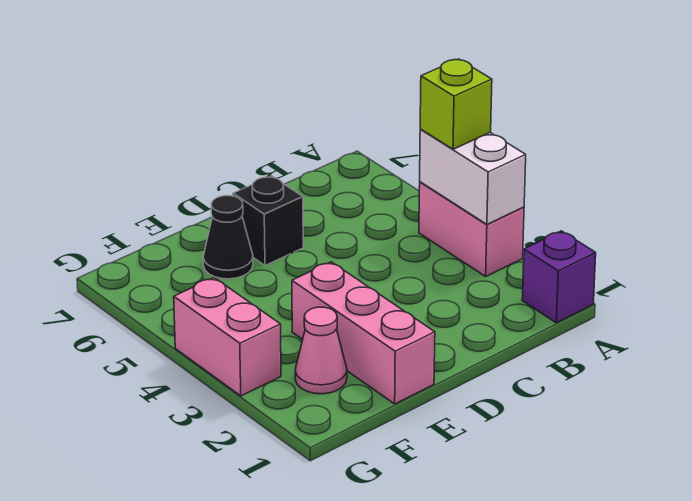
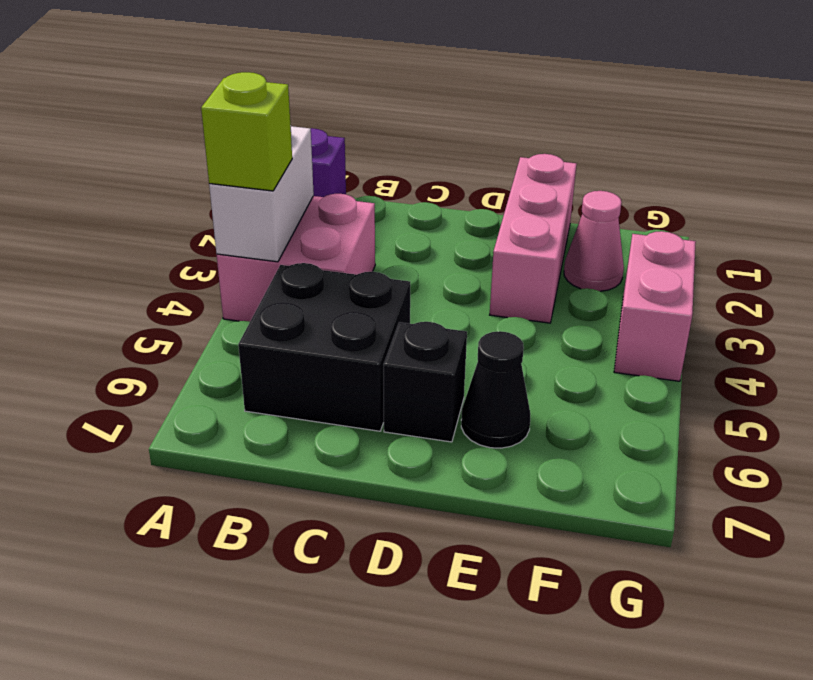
pink 1x2 brick [419,182,524,276] -> pink 2x2 brick [217,194,375,322]
none -> black 2x2 brick [238,263,410,431]

